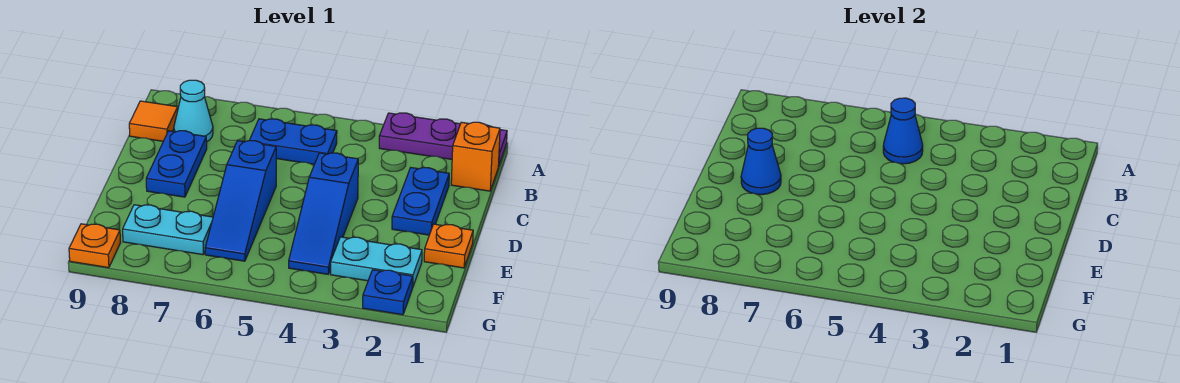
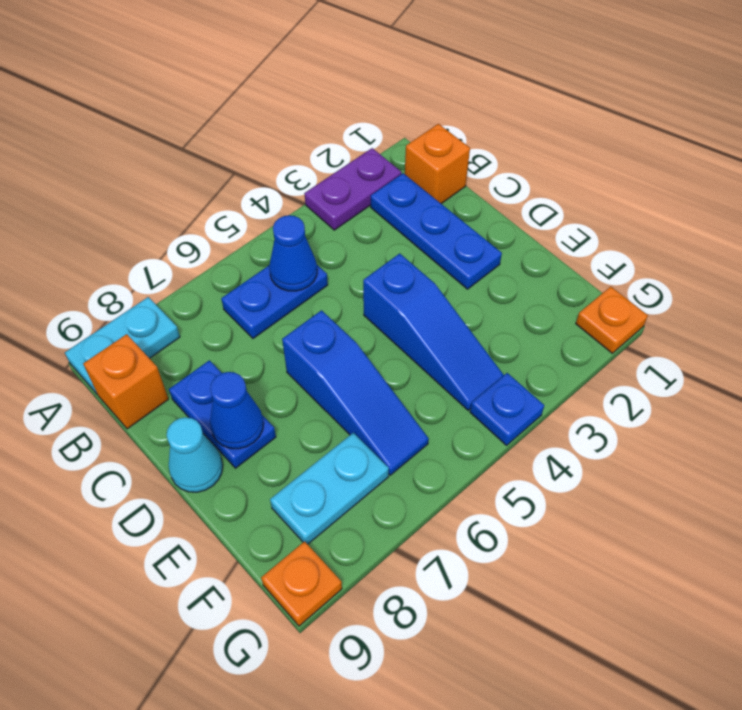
purple 1x3 plate [379,113,507,166] -> purple 1x2 plate [304,148,402,230]
cyan 1x1 cone [174,80,213,142] -> cyan 1x1 cone moved to [167,417,223,492]
orange 1x1 tile [129,101,178,141] -> orange 1x1 brick [83,334,168,429]
blue 1x2 plate [392,168,449,235] -> blue 1x3 plate [371,173,502,289]
orange 1x1 plate [424,224,473,268] -> orange 1x1 plate moved to [576,287,648,353]
cyan 1x2 plate [331,237,422,288] -> cyan 1x2 plate moved to [65,297,180,394]
blue 1x1 plate [363,270,413,315] -> blue 1x1 plate moved to [470,373,544,445]

